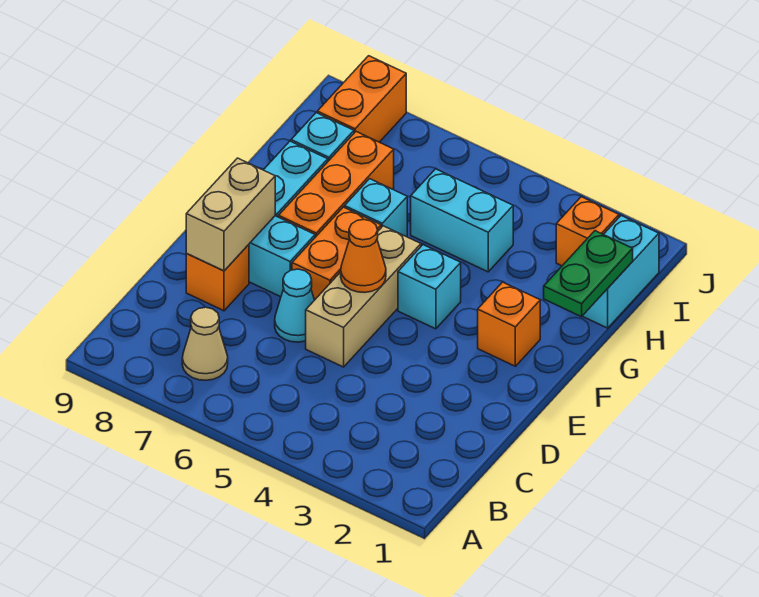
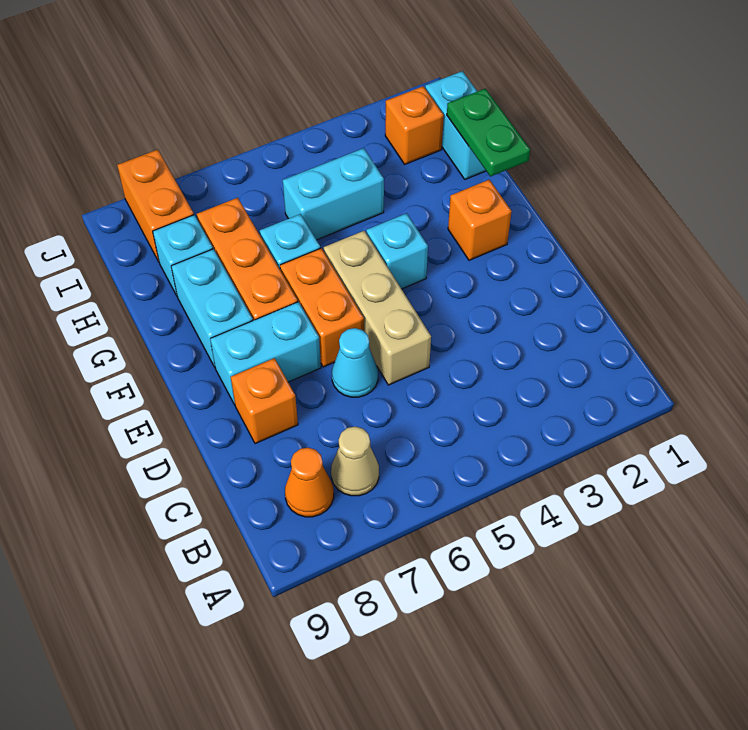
tan 1x2 brick [186,158,275,271] -> none
orange 1x1 cone [341,220,386,293] -> orange 1x1 cone moved to [285,448,334,517]

